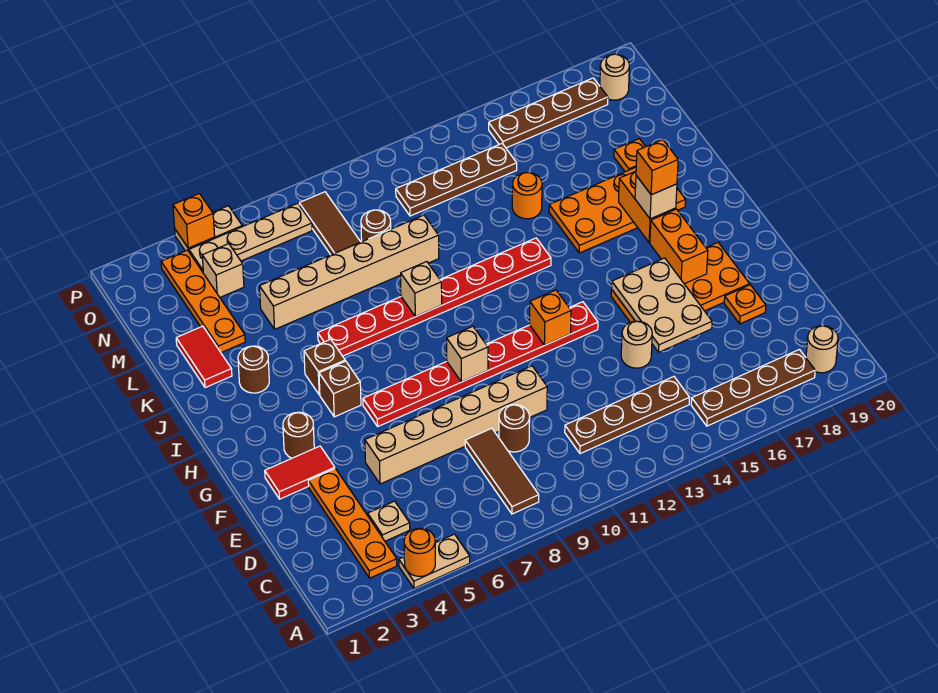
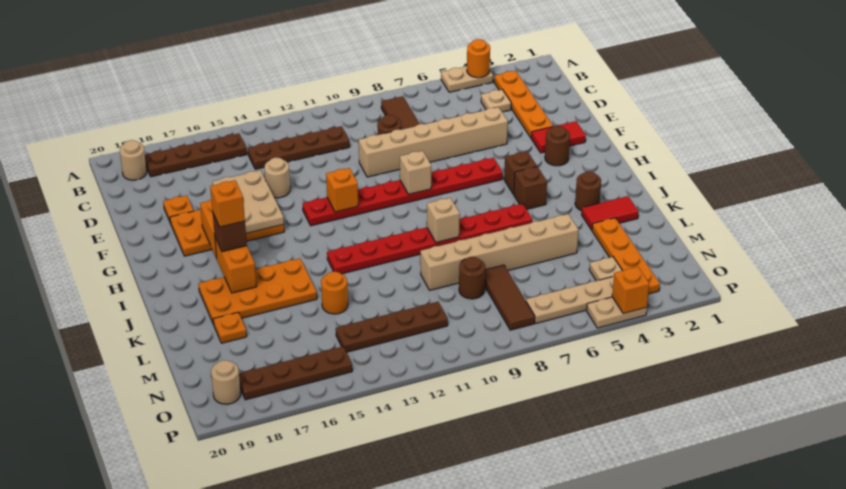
tan 1x1 brick [635,176,677,219] -> brown 1x1 brick [213,214,247,252]
red 1x2 tile [176,326,232,388] -> red 1x2 tile turned to [582,196,639,230]
tan 1x1 brick [202,244,244,297] -> tan 1x1 plate [589,257,622,281]

